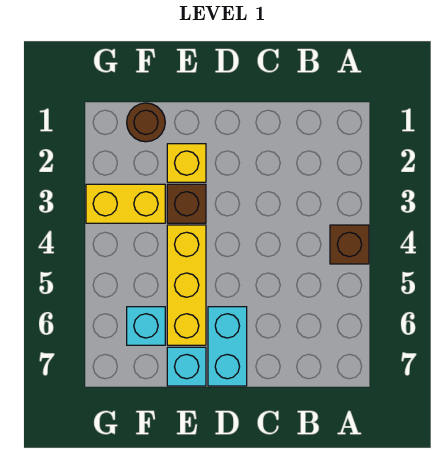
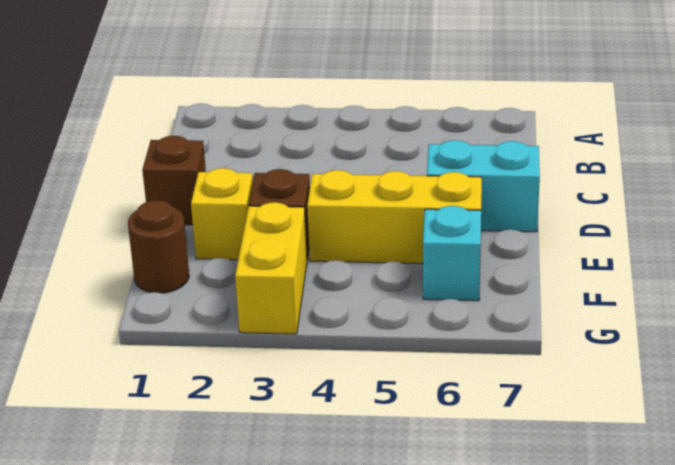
brown 1x1 brick [330,225,369,264] -> brown 1x1 brick moved to [142,136,206,225]
cyan 1x1 brick [167,347,206,386] -> none

